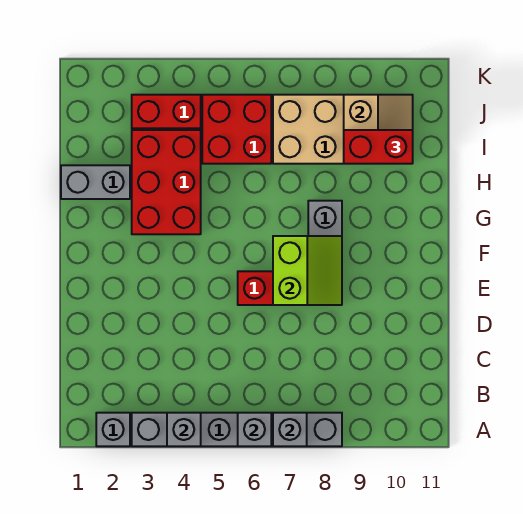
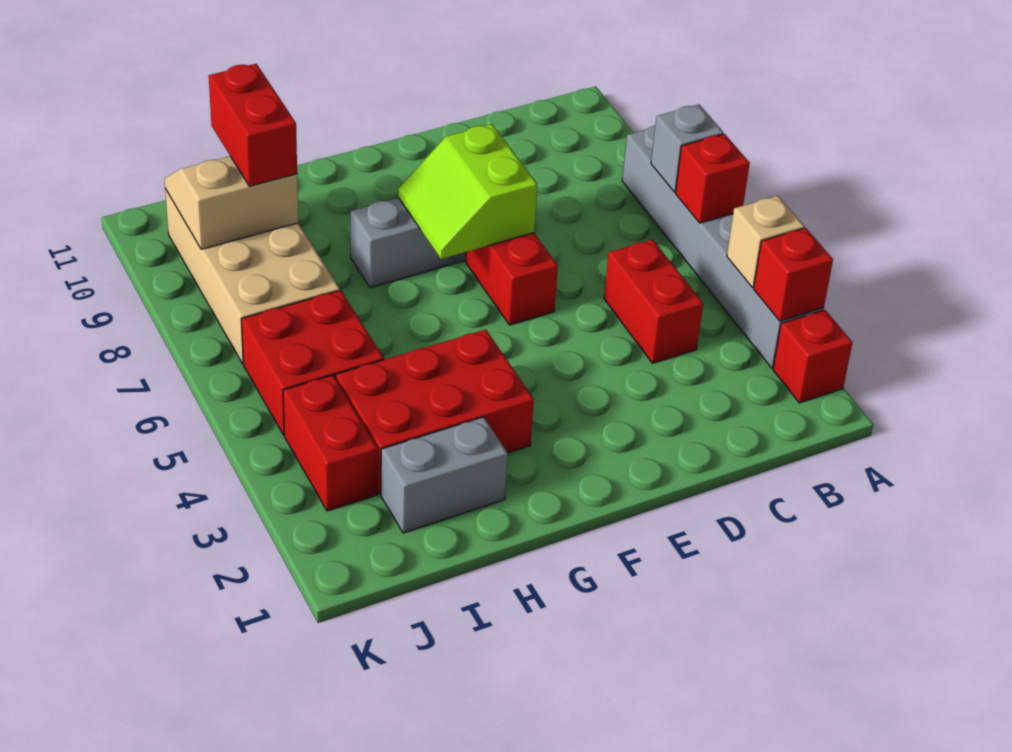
grey 1x1 brick [96,413,130,446] -> red 1x1 brick [773,310,852,403]
none -> red 1x1 brick [754,228,833,321]
grey 1x1 brick [167,413,201,446] -> tan 1x1 brick [727,196,804,288]
grey 1x1 brick [238,413,271,446] -> red 1x1 brick [676,134,750,223]
none -> red 1x2 brick [604,239,703,363]
lime 2x2 slope [273,236,342,305] -> lime 2x2 slope turned to [398,124,538,259]
grey 1x2 brick [61,165,130,199] -> grey 1x2 brick turned to [381,417,508,533]

